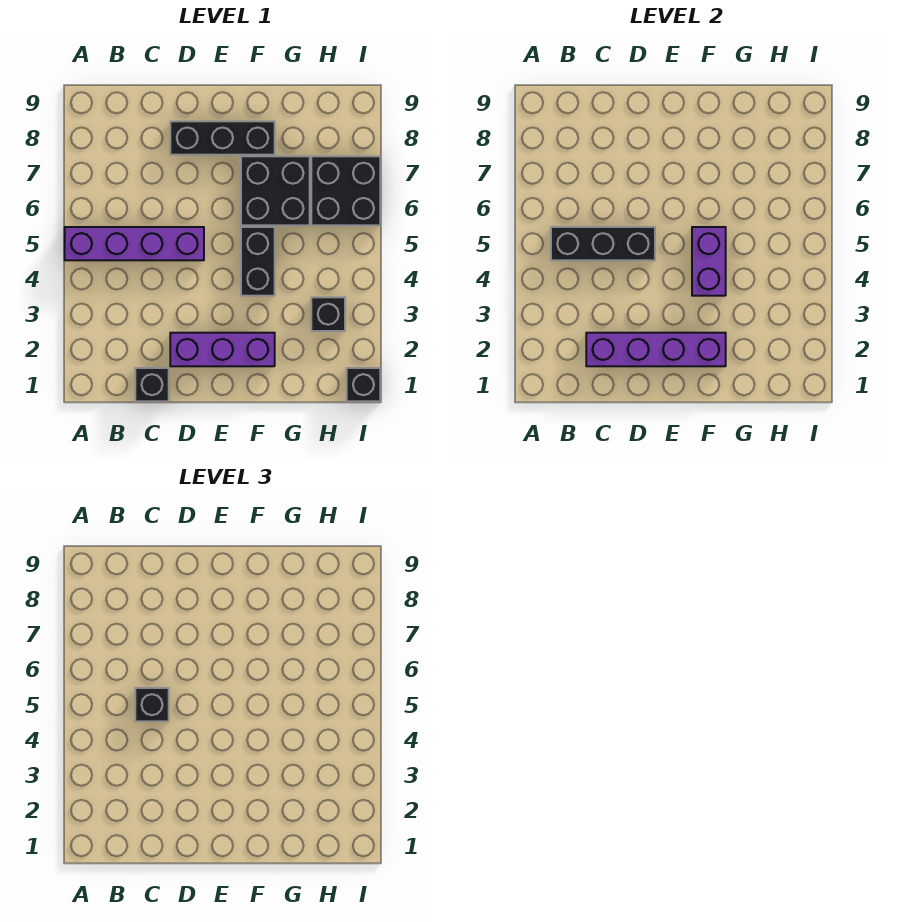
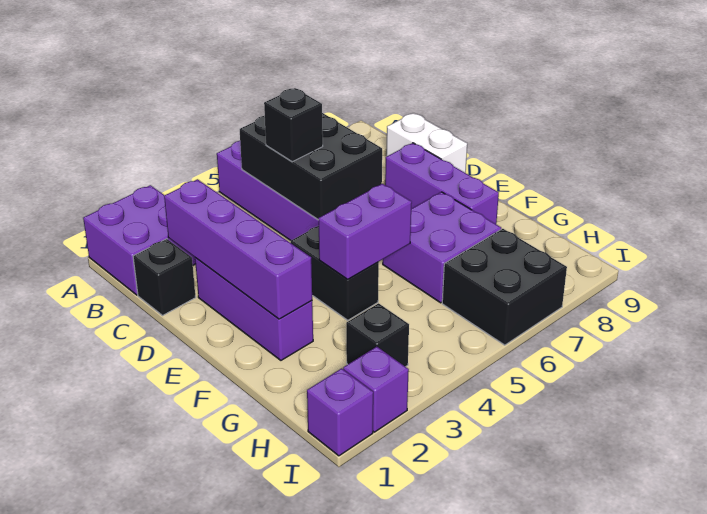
none -> purple 2x2 brick [83,185,195,295]
black 1x3 brick [551,227,655,260] -> black 2x3 brick [240,113,382,219]
none -> white 1x2 brick [386,113,467,173]
black 1x3 brick [170,121,275,155] -> purple 1x3 brick [385,143,499,224]
black 1x2 brick [241,227,275,296] -> black 1x2 brick turned to [291,226,379,320]
black 2x2 brick [241,156,310,225] -> purple 2x2 brick [383,192,501,303]
black 1x1 brick [347,368,380,401] -> purple 1x1 brick [307,368,373,456]
none -> purple 1x1 brick [343,347,409,432]

